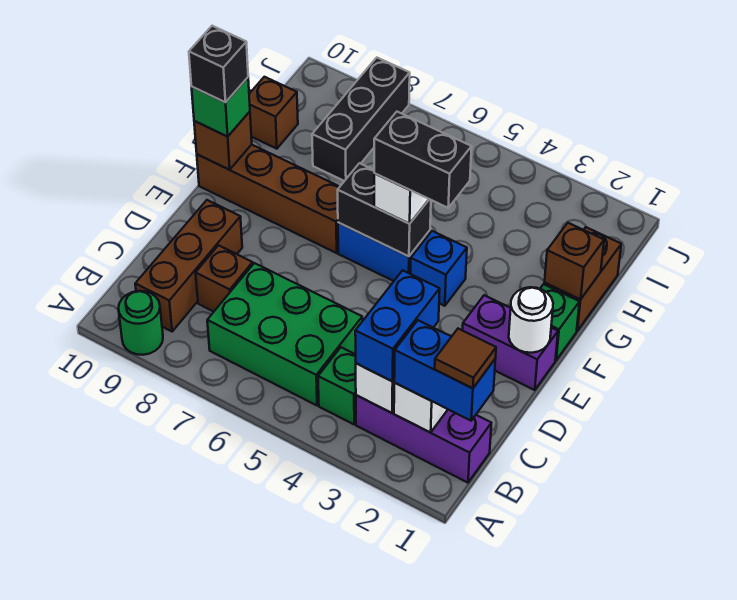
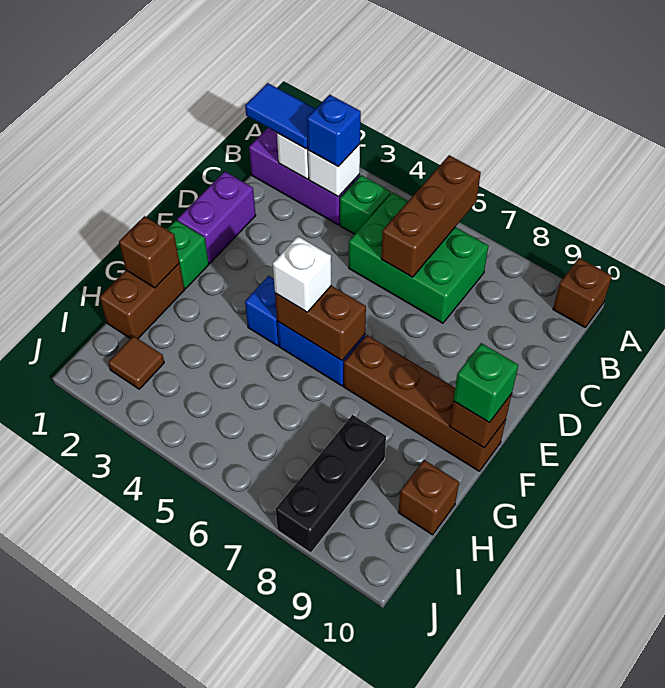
green 1x1 round brick [118,291,163,355] -> none
blue 1x2 brick [394,320,495,421] -> blue 1x2 tile [245,83,315,149]
brown 1x1 tile [435,329,496,388] -> brown 1x1 tile moved to [108,336,164,389]
blue 1x2 brick [355,270,440,381] -> blue 1x1 brick [307,95,361,166]
brown 1x3 brick [135,200,242,331] -> brown 1x3 brick moved to [381,155,481,277]
brown 1x1 brick [196,245,253,312] -> brown 1x1 brick moved to [553,258,612,327]
purple 1x2 brick [463,295,558,390] -> purple 1x2 brick turned to [177,171,256,263]
white 1x1 round brick [509,287,553,353] -> none
black 1x2 brick [374,112,472,208] -> none
black 1x2 brick [338,163,431,256] -> brown 1x2 brick [275,286,366,360]
black 1x1 brick [189,26,248,102] -> none

